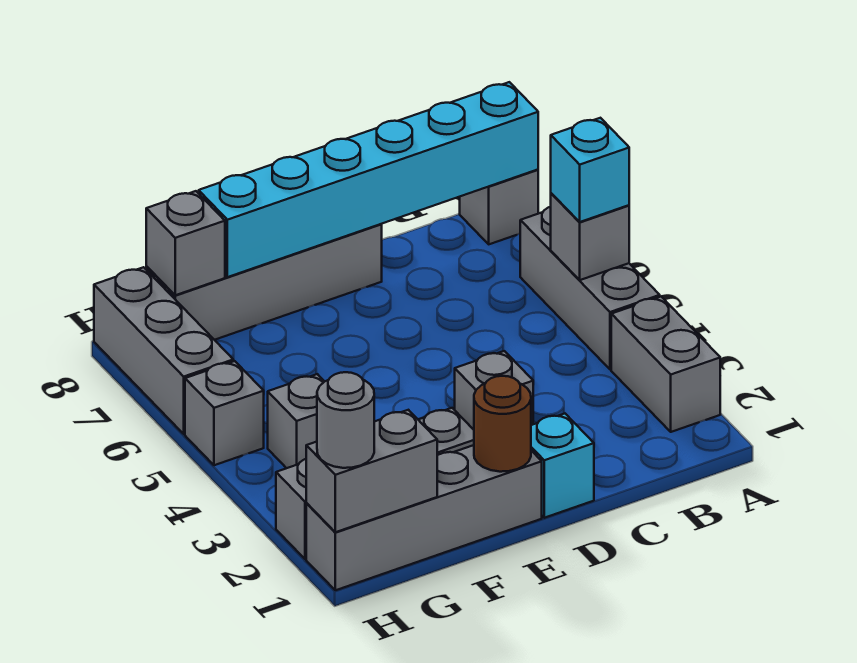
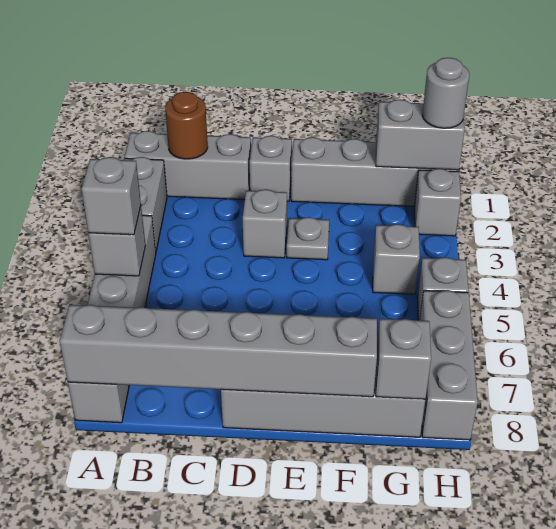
none -> grey 1x3 brick [124,131,251,200]
cyan 1x1 brick [551,118,629,222] -> grey 1x1 brick [82,157,141,235]
cyan 1x6 brick [199,82,538,277] -> grey 1x6 brick [60,305,377,397]
cyan 1x1 brick [531,414,594,518] -> grey 1x1 brick [250,136,292,201]
brown 1x1 round brick [474,376,531,472] -> brown 1x1 round brick moved to [165,92,208,159]

